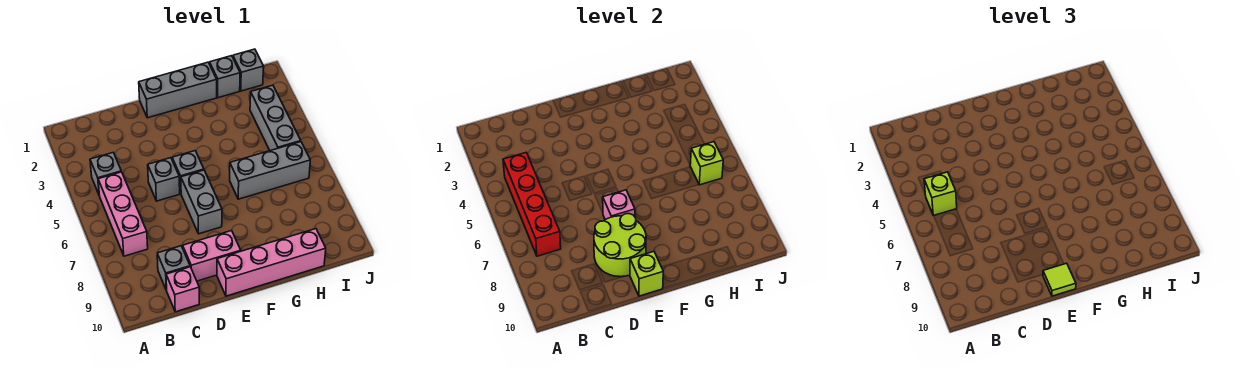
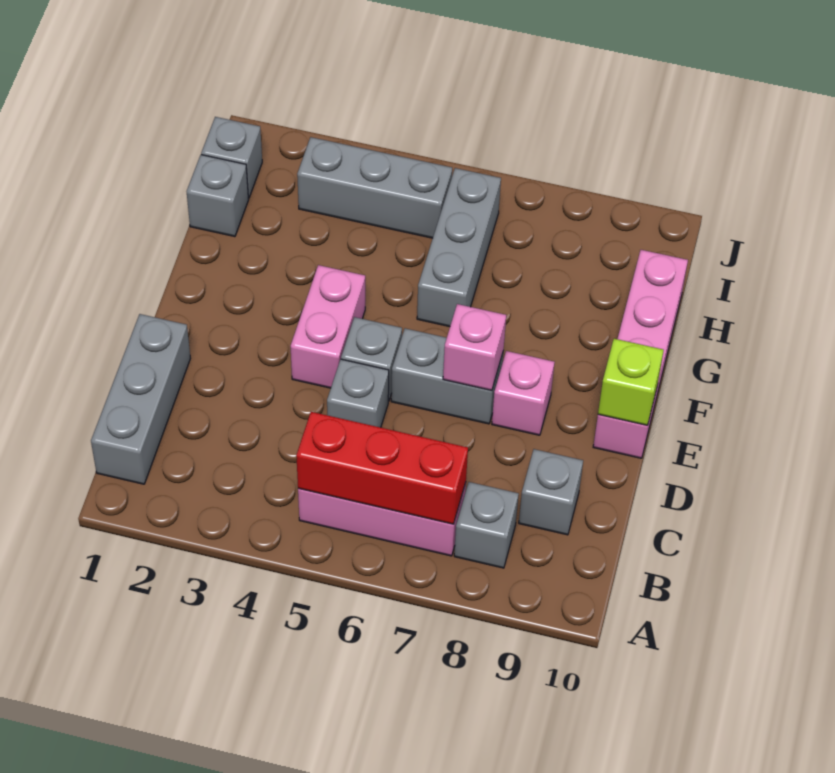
grey 1x1 brick [90,153,121,194] -> grey 1x1 brick moved to [454,482,519,568]
red 1x4 brick [503,153,561,256] -> red 1x3 brick [296,412,468,524]
lime 1x1 brick [924,172,957,216] -> none
pink 1x1 brick [166,267,199,312] -> pink 1x1 brick moved to [492,351,555,435]
lime 2x2 round brick [594,214,646,277] -> none
pink 1x2 brick [182,231,241,281] -> pink 1x2 brick moved to [291,265,365,388]
grey 1x3 brick [139,62,217,118] -> grey 1x3 brick moved to [91,314,190,484]
lime 1x1 tile [1043,263,1076,296] -> none
lime 1x1 brick [690,142,723,185] -> none

